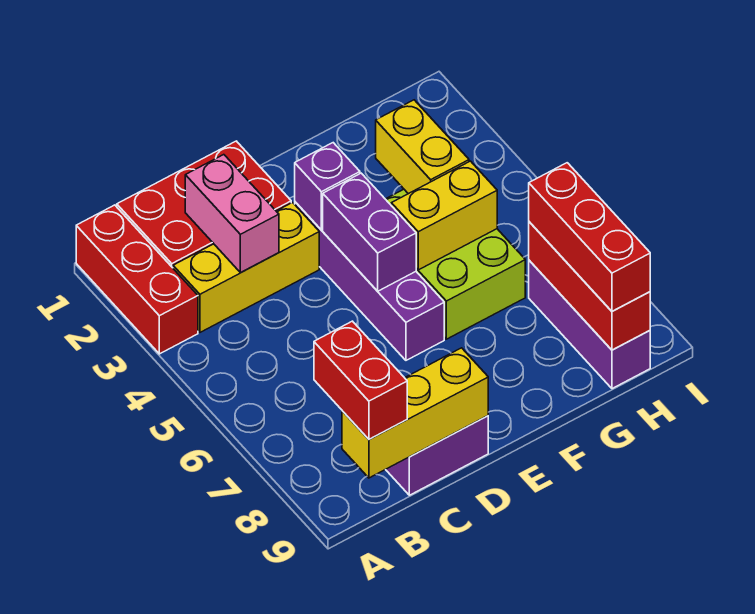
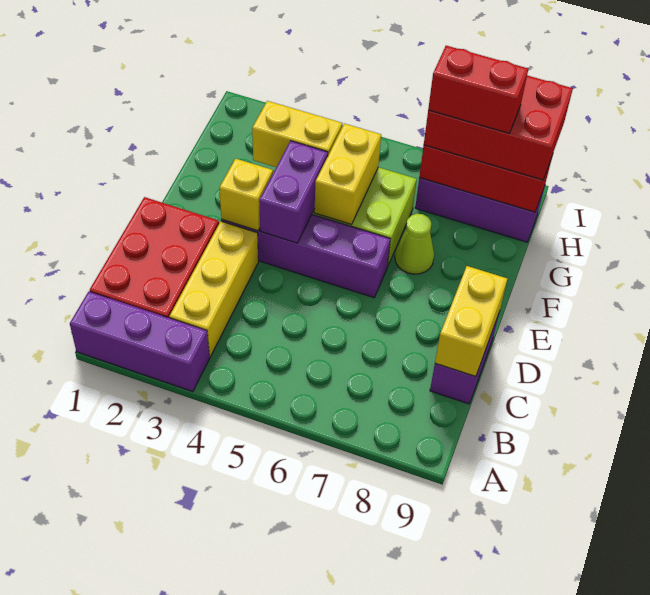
red 1x3 brick [76,205,198,354] -> purple 1x3 brick [70,292,209,392]
red 1x2 brick [314,321,407,439] -> red 1x2 brick moved to [428,46,528,133]
yellow 1x3 brick [342,348,488,478] -> yellow 1x2 brick [435,266,507,377]
pink 1x2 brick [185,155,279,273] -> none
purple 1x1 brick [295,143,360,230] -> yellow 1x1 brick [219,159,273,231]
purple 1x2 brick [323,173,416,291] -> purple 1x2 brick turned to [259,141,328,243]
none -> lime 1x1 cone [395,214,434,274]
red 1x3 brick [529,163,650,311] -> red 2x3 brick [424,75,573,180]

